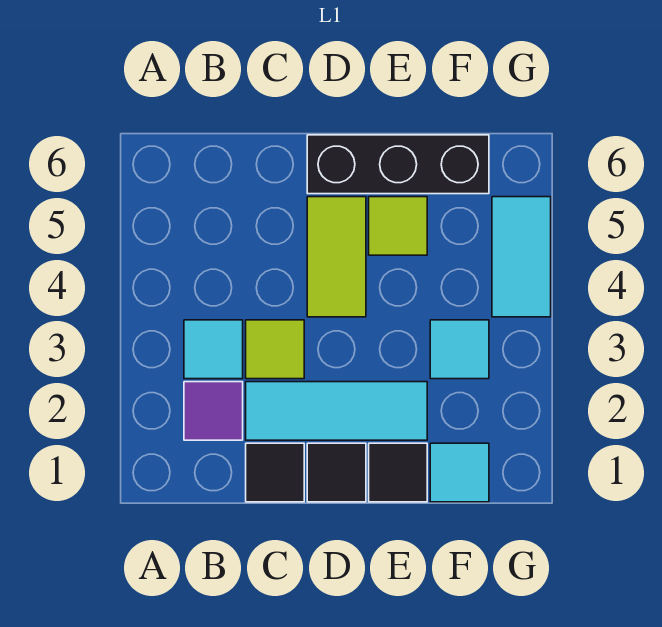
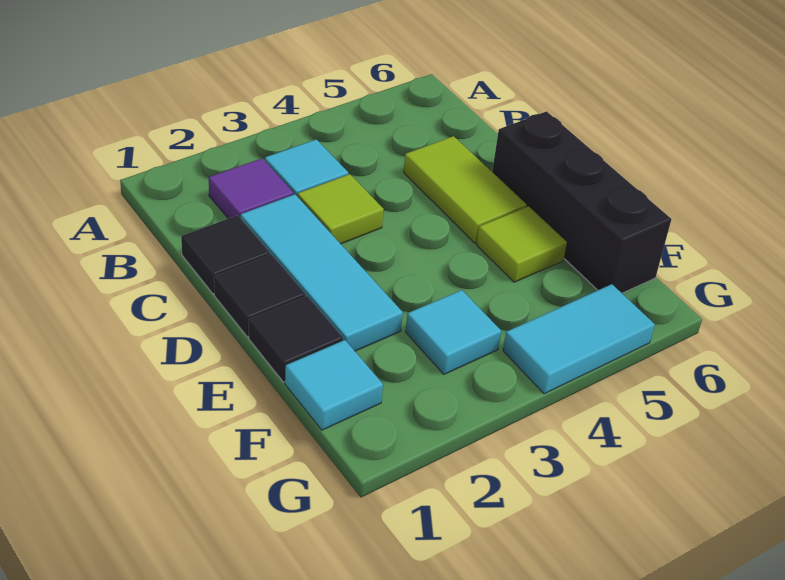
lime 1x2 tile [307,197,366,317] -> lime 1x2 tile turned to [404,136,527,243]

